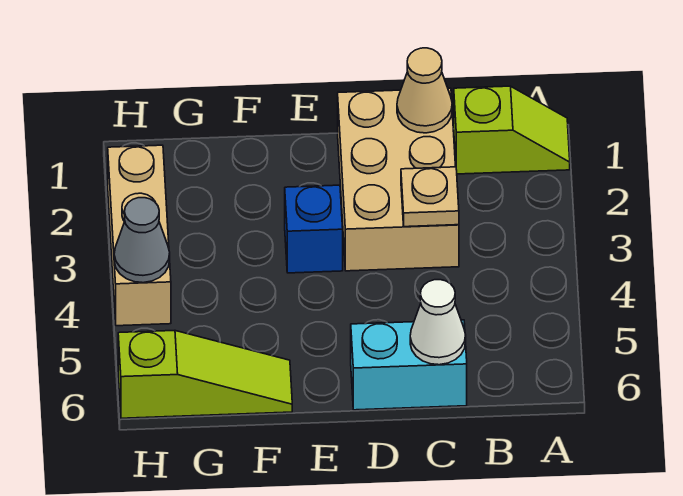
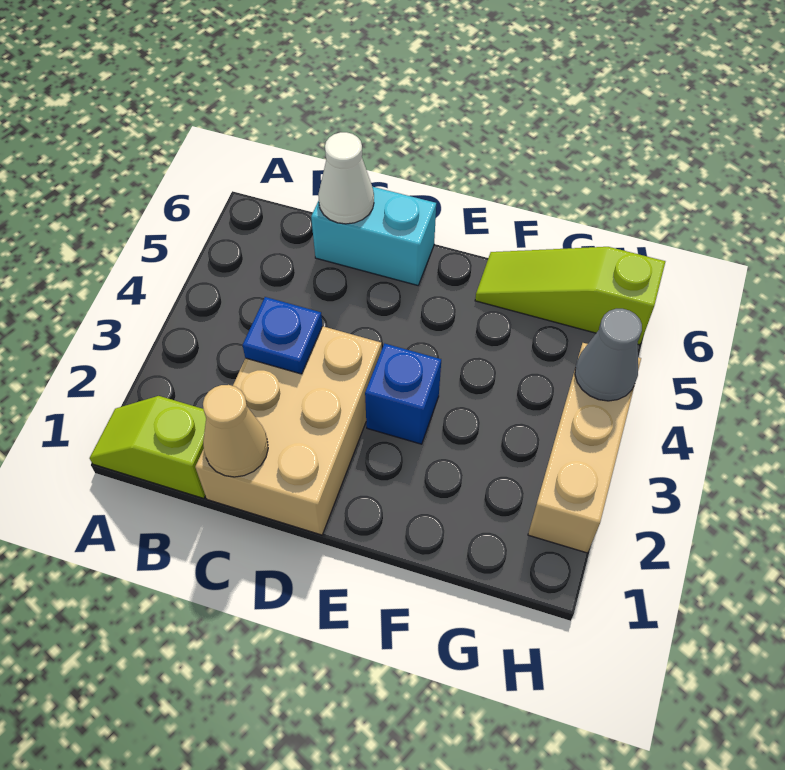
tan 1x1 plate [401,167,459,227] -> blue 1x1 plate [242,297,322,374]

